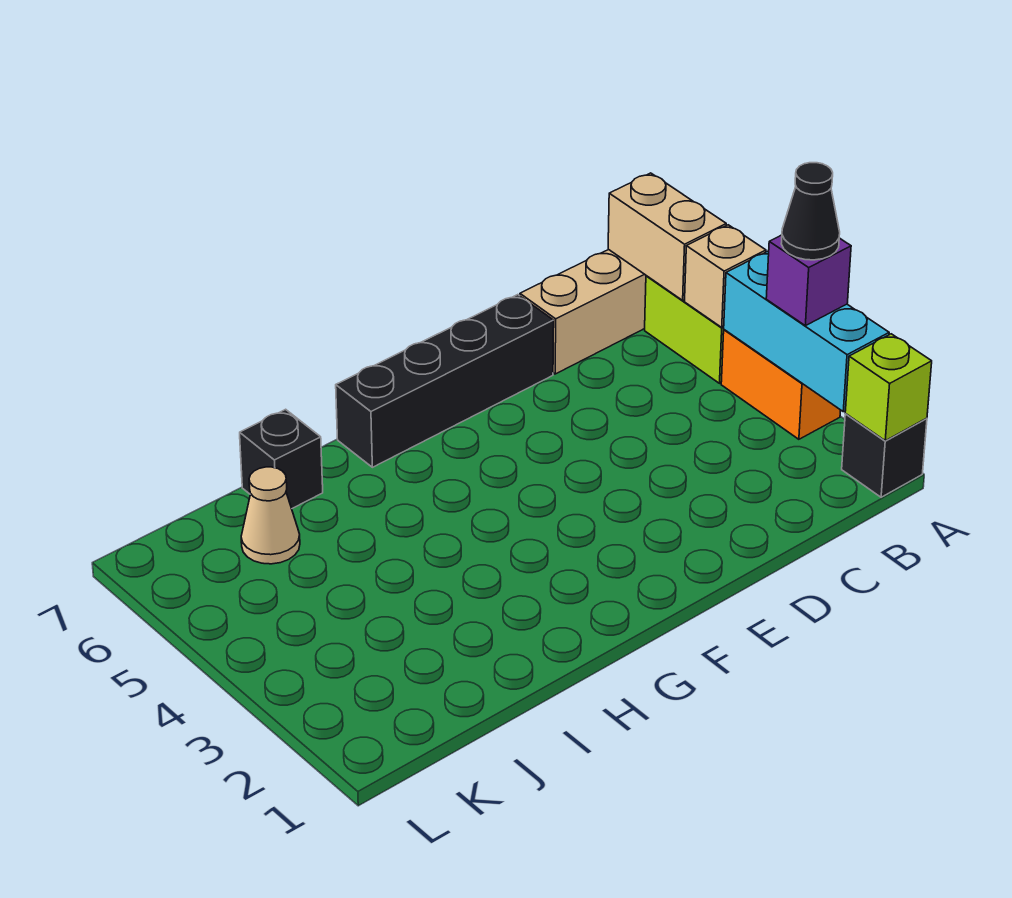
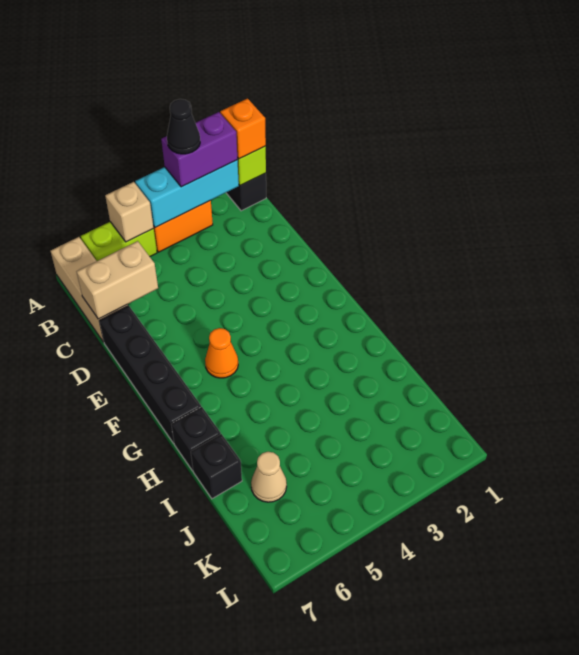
none -> orange 1x1 brick [220,99,266,159]
purple 1x1 brick [766,235,851,326] -> purple 1x2 brick [161,112,237,187]
tan 1x2 brick [608,173,726,300] -> tan 1x2 brick moved to [76,241,158,319]
none -> orange 1x1 cone [205,328,238,378]
none -> black 1x1 brick [171,407,221,471]

